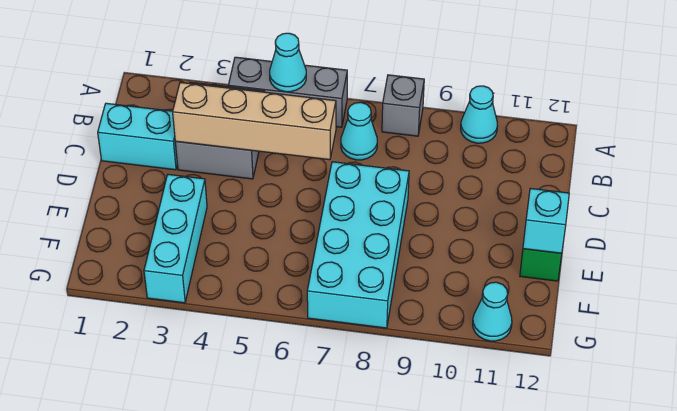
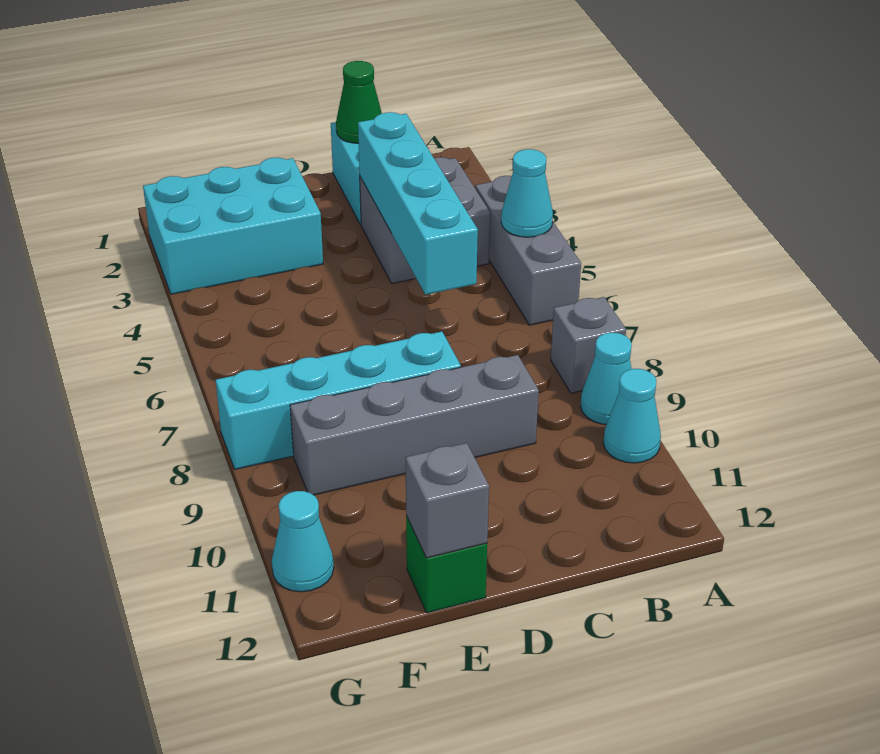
cyan 1x1 cone [341,102,377,160] -> cyan 1x1 cone moved to [581,333,632,424]
none -> green 1x1 cone [336,61,382,143]
tan 1x4 brick [173,82,336,160] -> cyan 1x4 brick [358,112,478,295]
none -> grey 1x4 brick [290,355,539,495]
cyan 2x4 brick [307,162,409,328] -> cyan 1x4 brick [216,331,461,469]
cyan 1x3 brick [144,174,207,303] -> cyan 2x3 brick [143,158,323,294]
cyan 1x1 brick [523,188,569,253] -> grey 1x1 brick [406,443,489,558]

